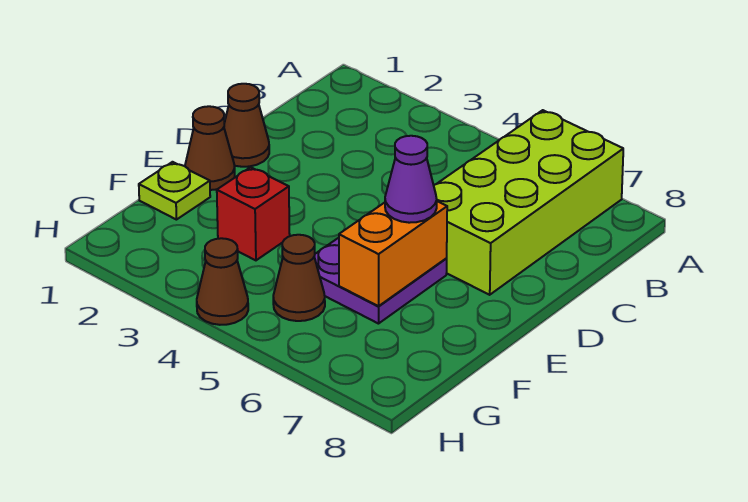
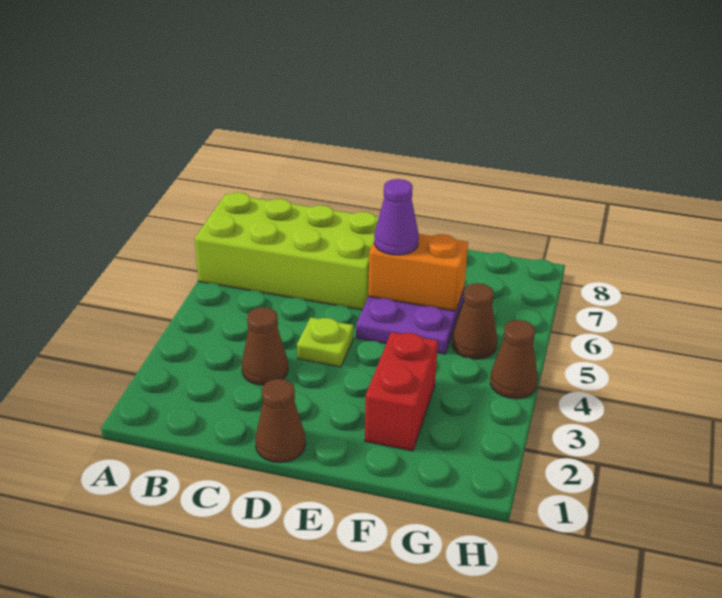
brown 1x1 cone [185,106,235,190] -> brown 1x1 cone moved to [242,307,288,385]
lime 1x1 plate [139,162,210,220] -> lime 1x1 plate moved to [297,318,353,367]
red 1x1 brick [217,167,290,260] -> red 1x2 brick [365,332,438,451]

